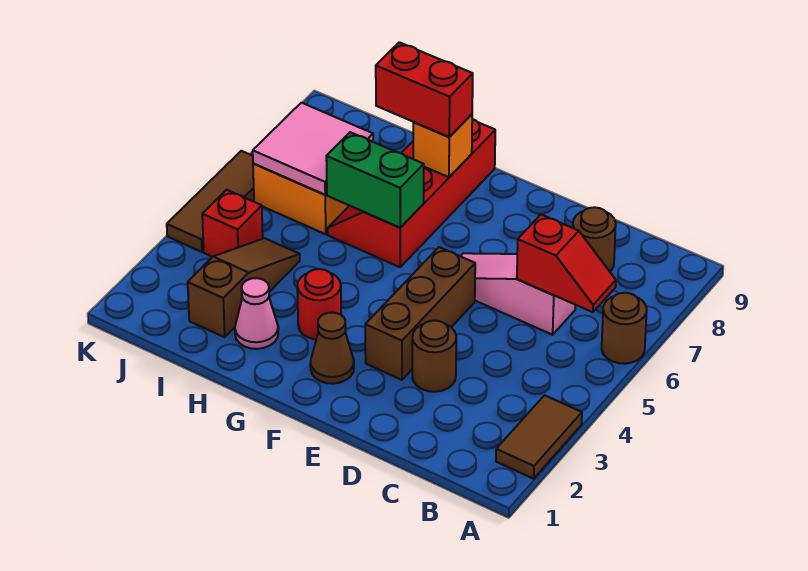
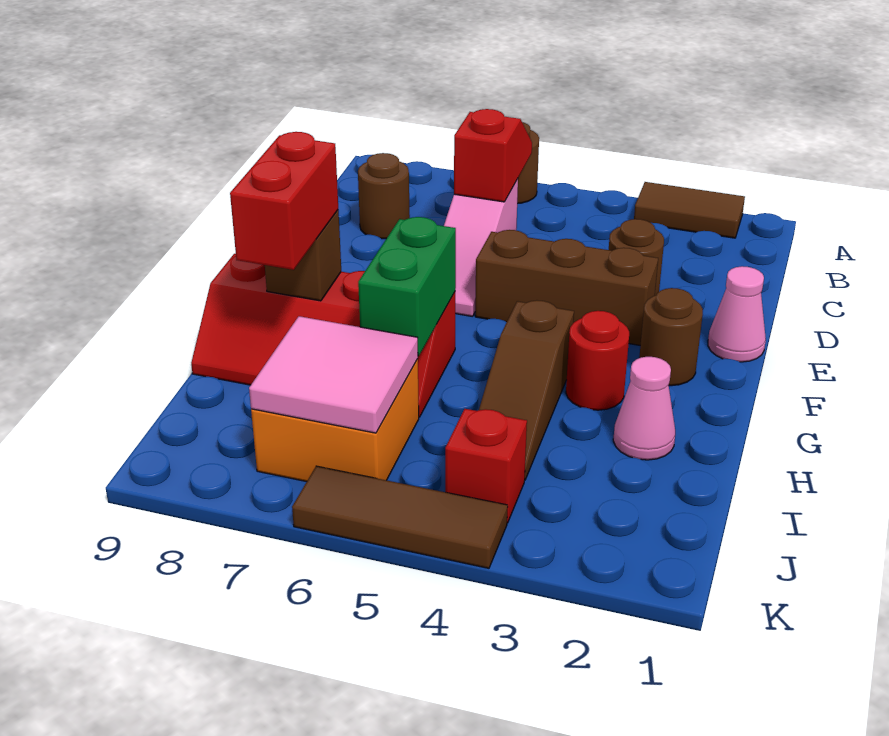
none -> pink 1x1 cone [708,266,766,362]
brown 1x1 cone [310,312,354,384] -> brown 1x1 round brick [639,288,703,386]
orange 1x1 brick [413,114,472,177] -> brown 1x1 brick [265,210,341,301]
brown 1x3 slope [188,238,300,337] -> brown 1x3 slope turned to [479,300,574,479]

